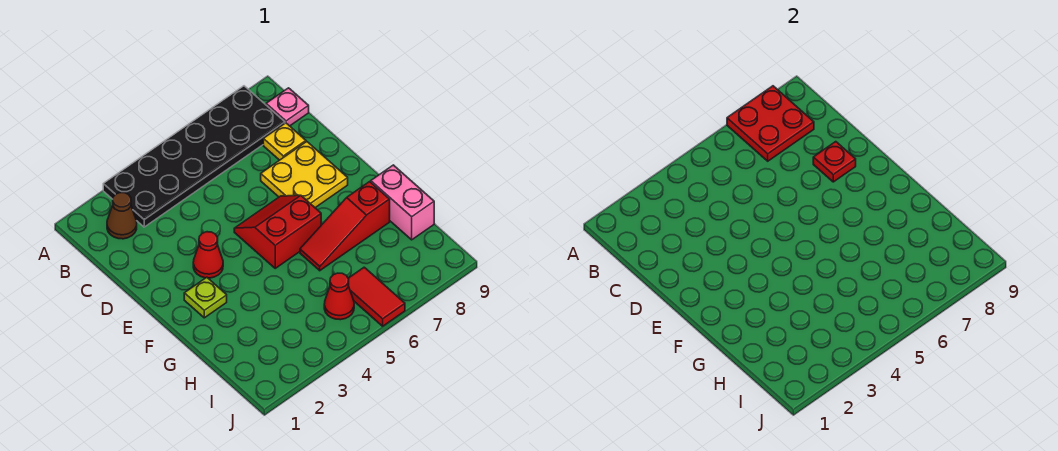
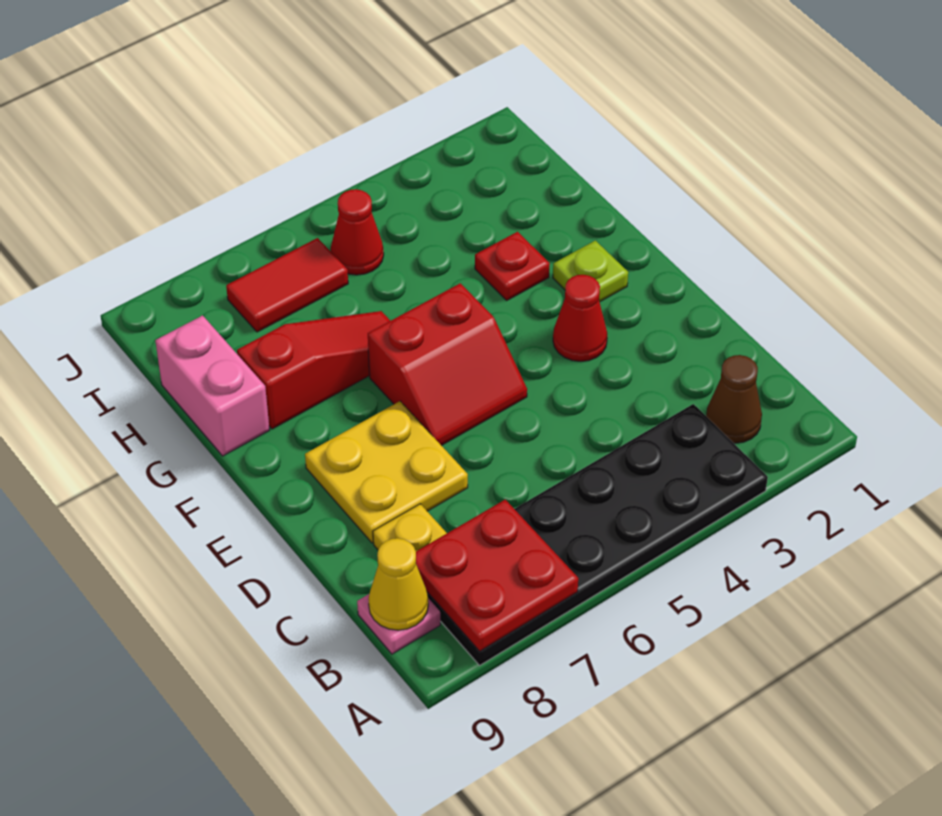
none -> yellow 1x1 cone [368,538,428,630]
red 1x1 plate [813,142,856,182] -> red 1x1 plate moved to [475,232,550,300]
red 1x2 tile [348,267,405,326] -> red 1x2 tile turned to [226,238,348,332]

